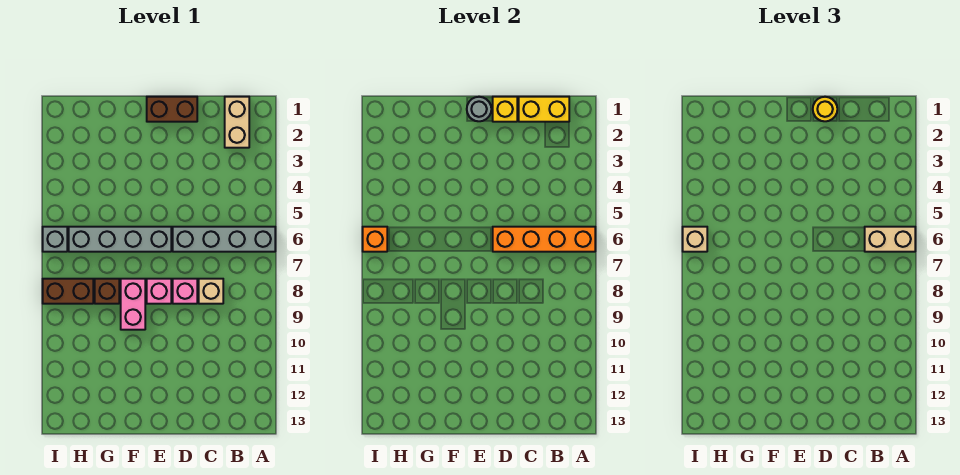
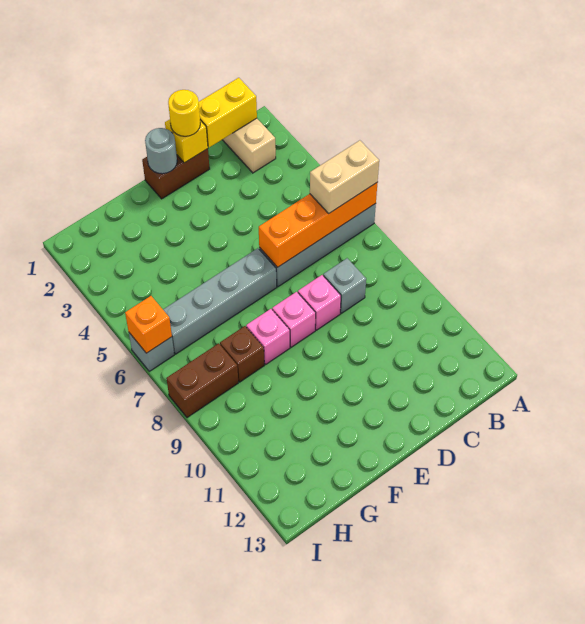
tan 1x1 brick [199,279,223,304] -> grey 1x1 brick [323,258,366,313]
pink 1x2 brick [121,279,145,330] -> pink 1x1 brick [246,309,290,364]
tan 1x1 brick [683,227,707,252] -> none

